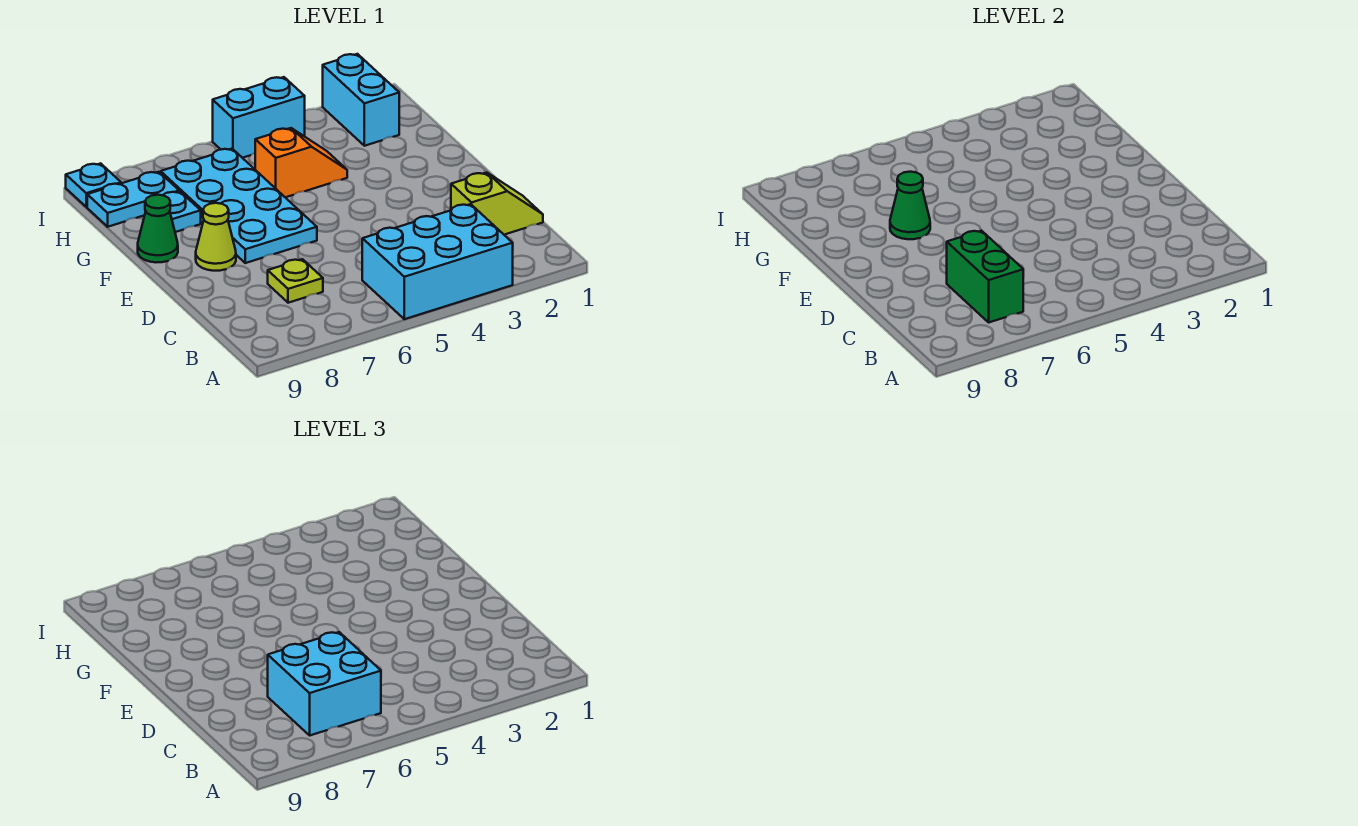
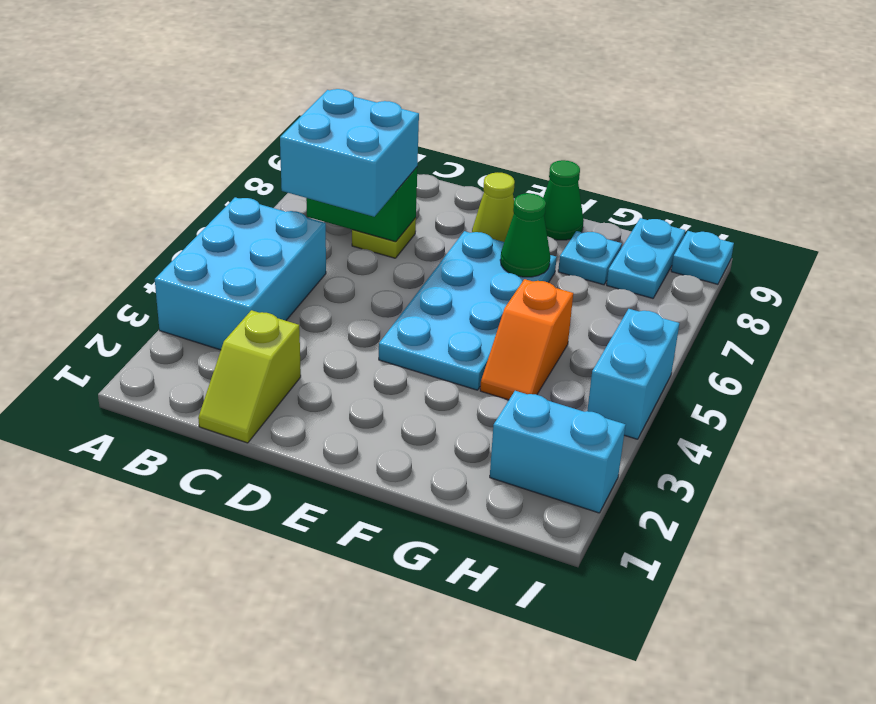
cyan 2x4 plate [161,149,317,263] -> cyan 2x4 plate turned to [379,231,557,390]

